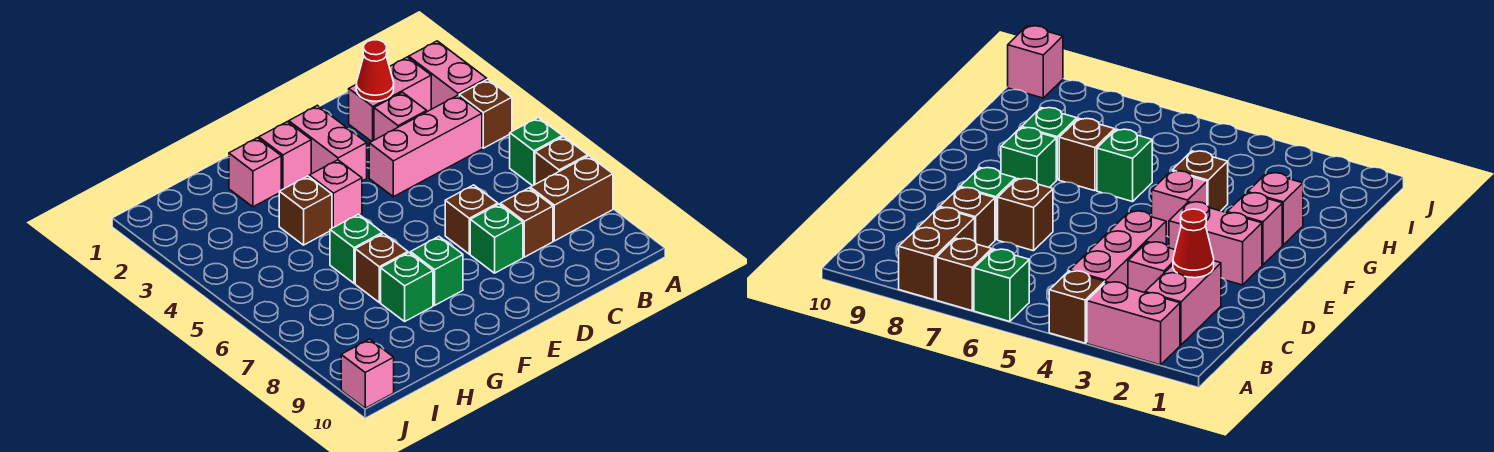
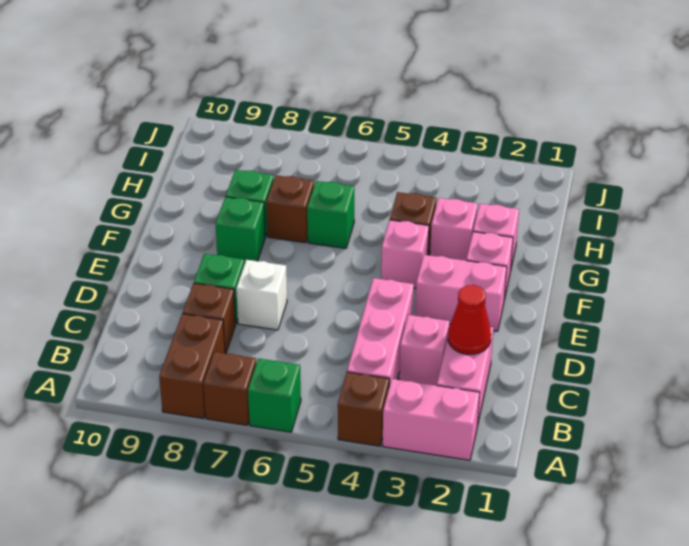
brown 1x1 brick [445,185,498,254] -> white 1x1 brick [236,260,287,330]
pink 1x1 brick [341,339,394,408] -> pink 1x1 brick moved to [430,198,478,261]

